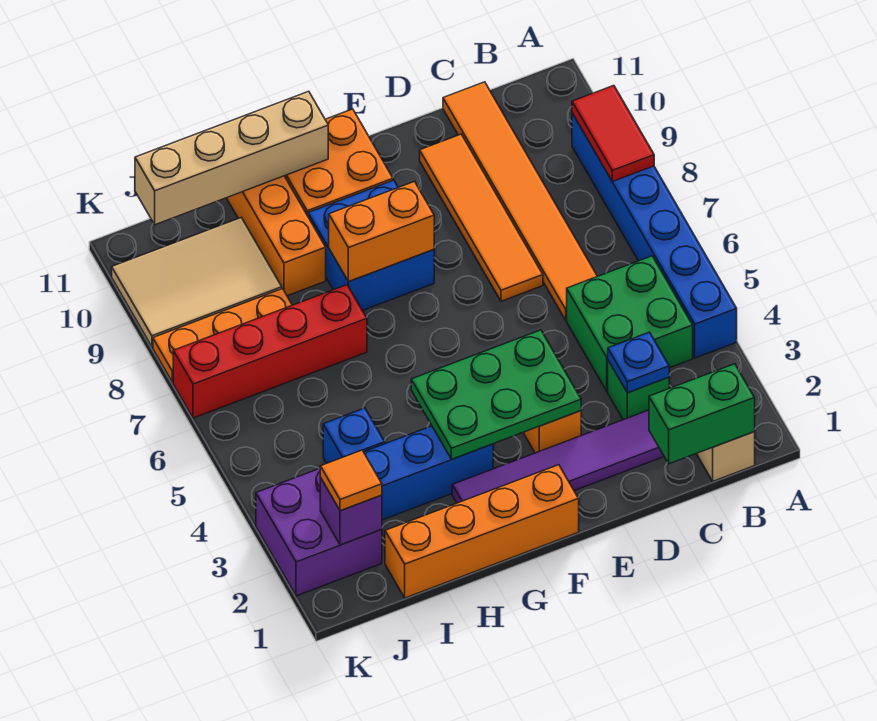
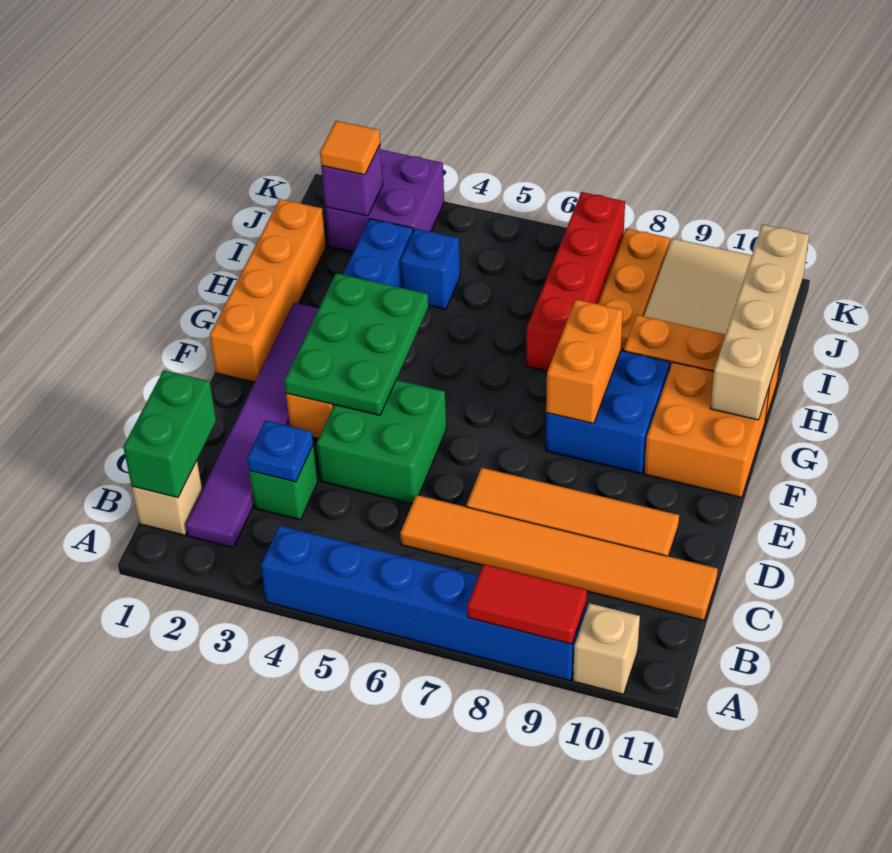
none -> tan 1x1 brick [573,603,640,694]
green 2x2 brick [567,256,693,391] -> green 2x2 brick moved to [317,380,446,504]

